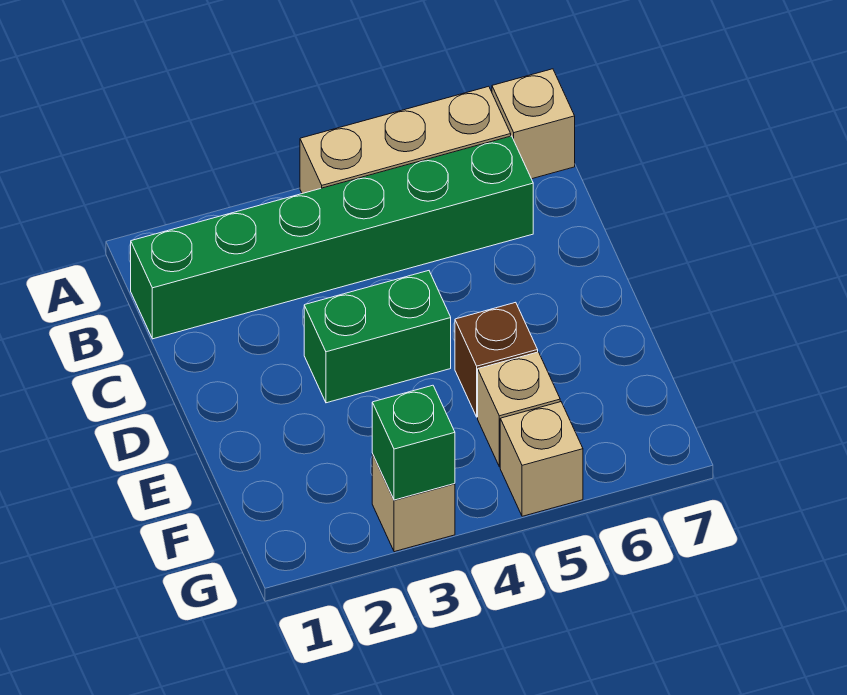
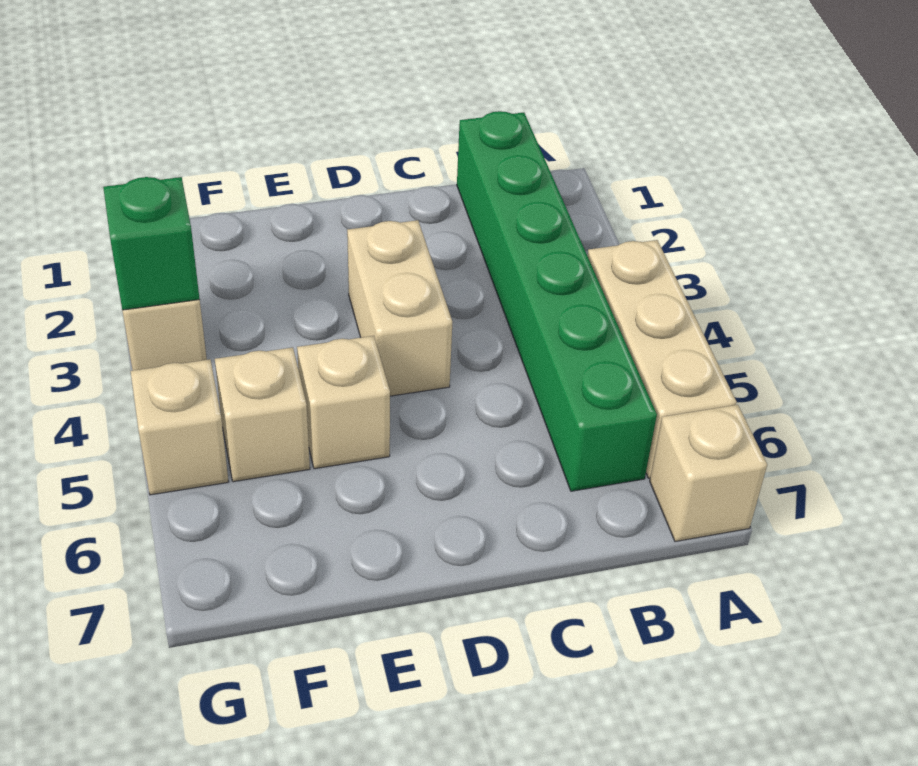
green 1x2 brick [304,271,451,403] -> tan 1x2 brick [347,220,452,396]
brown 1x1 brick [455,302,538,417] -> tan 1x1 brick [297,336,390,469]

